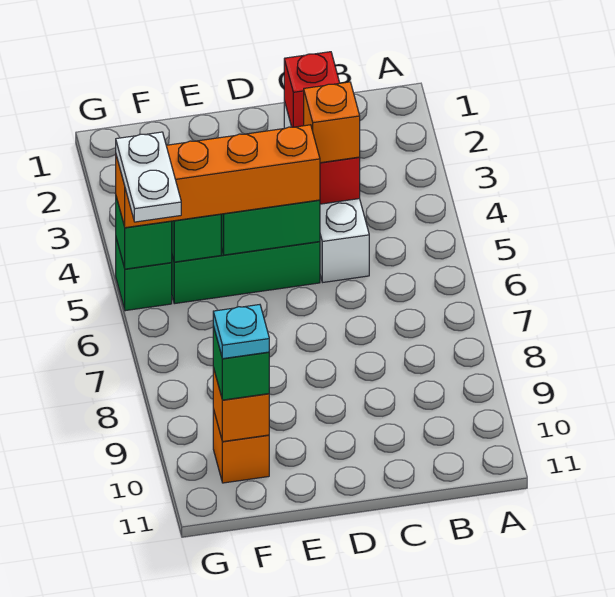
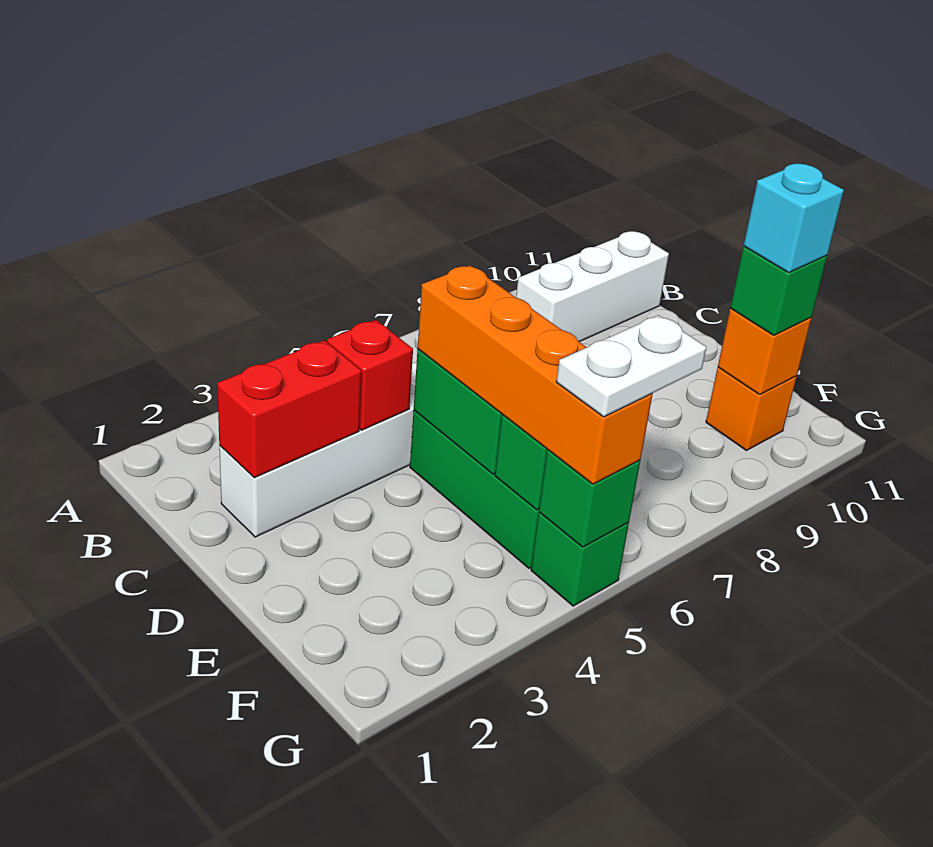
none -> white 1x3 brick [516,231,669,342]
red 1x1 brick [284,52,340,127] -> red 1x2 brick [217,340,361,478]
orange 1x1 brick [304,82,360,163] -> none
cyan 1x1 plate [213,305,269,359] -> cyan 1x1 brick [744,164,844,273]

